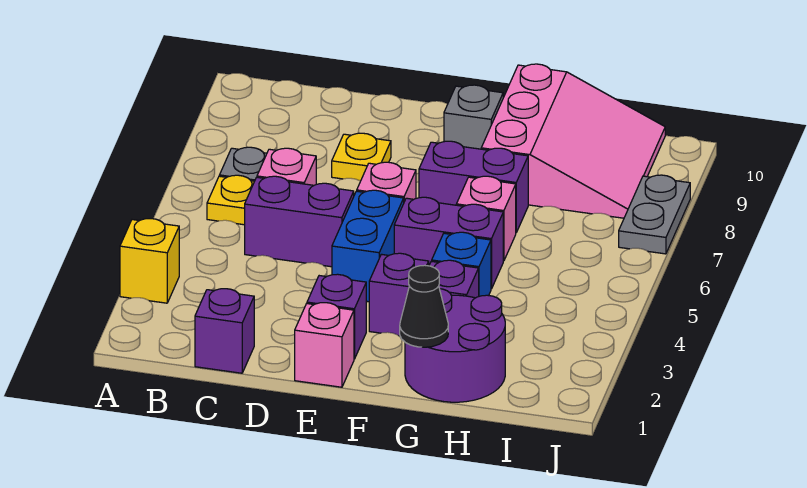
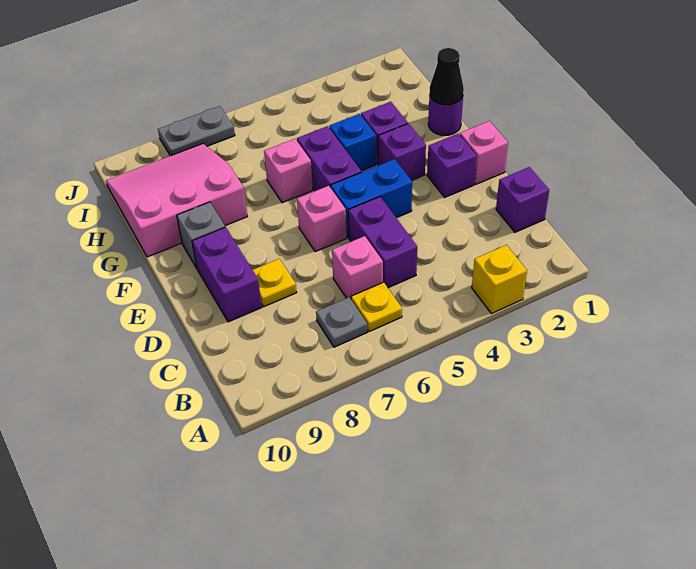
purple 1x2 brick [419,141,528,232] -> purple 1x2 brick moved to [192,227,262,322]
purple 2x2 round brick [405,289,505,402] -> purple 1x1 round brick [428,94,463,135]

